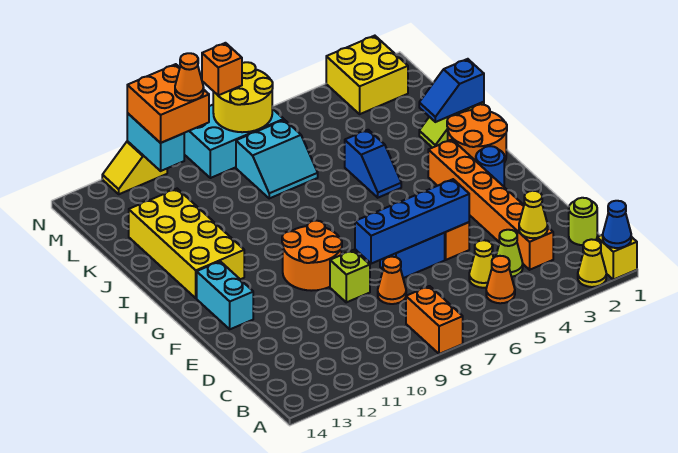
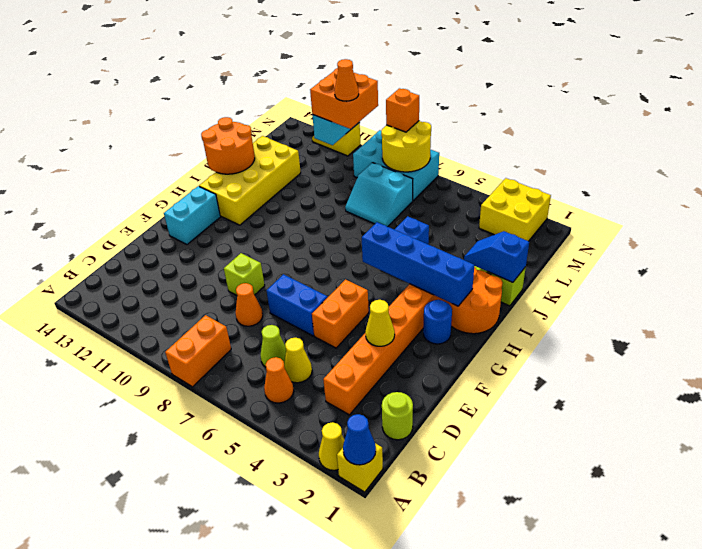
yellow 1x1 cone [519,191,548,238] -> yellow 1x1 cone moved to [365,300,395,346]
lime 1x1 cone [496,230,523,277] -> lime 1x1 cone moved to [261,325,286,367]
blue 1x4 brick [355,179,469,264] -> blue 1x4 brick moved to [362,222,474,306]
orange 2x2 round brick [282,221,342,291] -> orange 2x2 round brick moved to [201,117,255,174]

